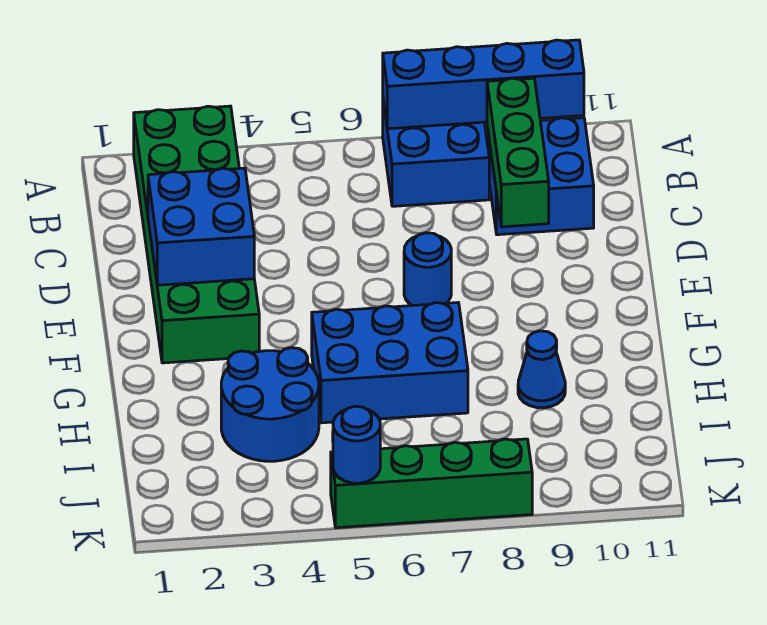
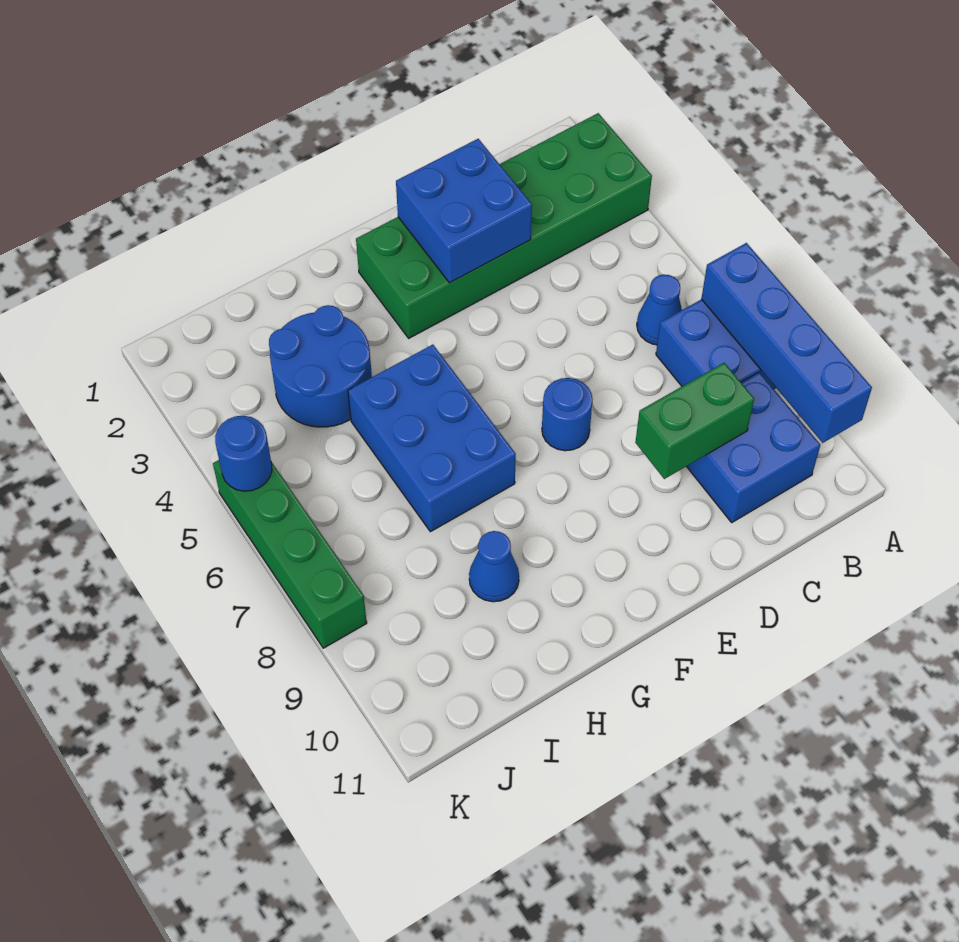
none -> blue 1x1 cone [637,274,682,345]
green 1x3 brick [487,78,549,227] -> green 1x2 brick [635,363,754,479]

